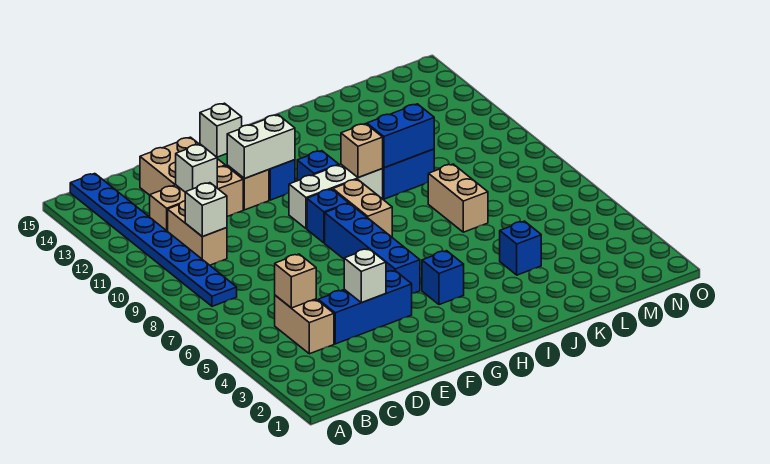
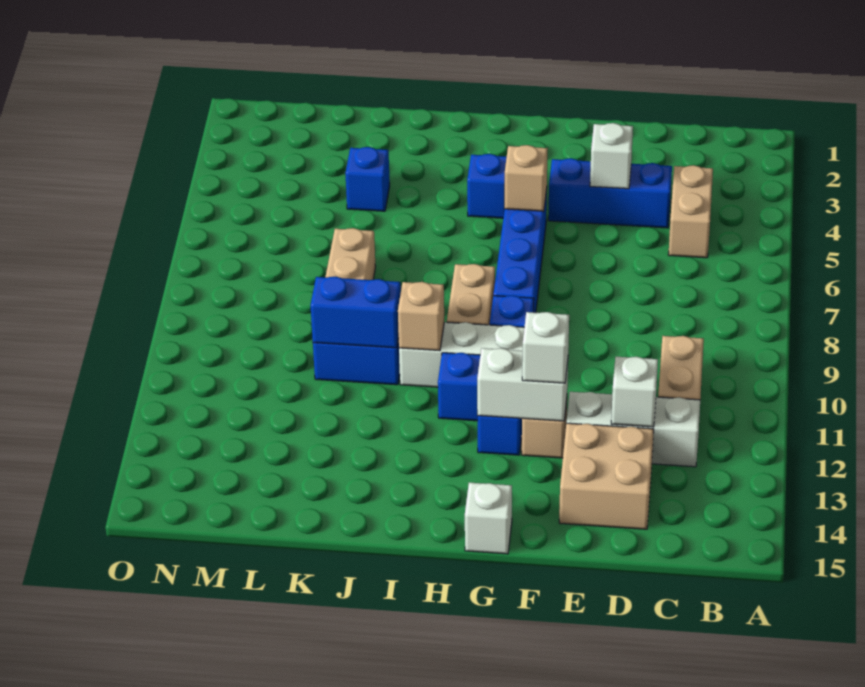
blue 1x8 plate [70,174,237,306] -> none
tan 1x1 brick [275,254,316,308] -> tan 1x1 brick moved to [505,145,548,211]
white 1x1 brick [185,183,227,237] -> white 1x1 brick moved to [522,312,569,383]
tan 1x3 brick [150,166,243,231] -> white 1x3 brick [567,392,700,467]

